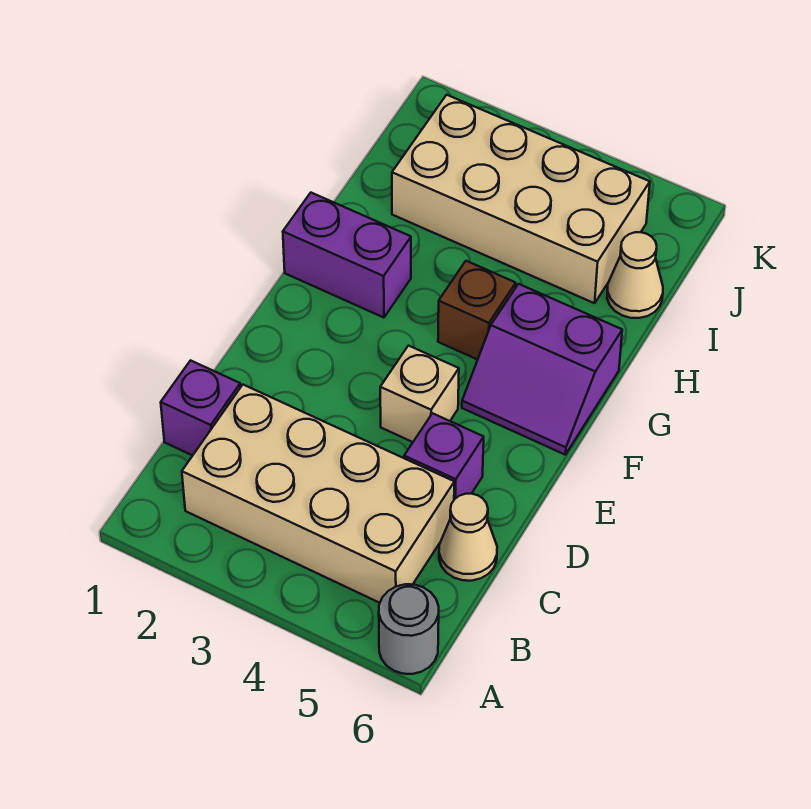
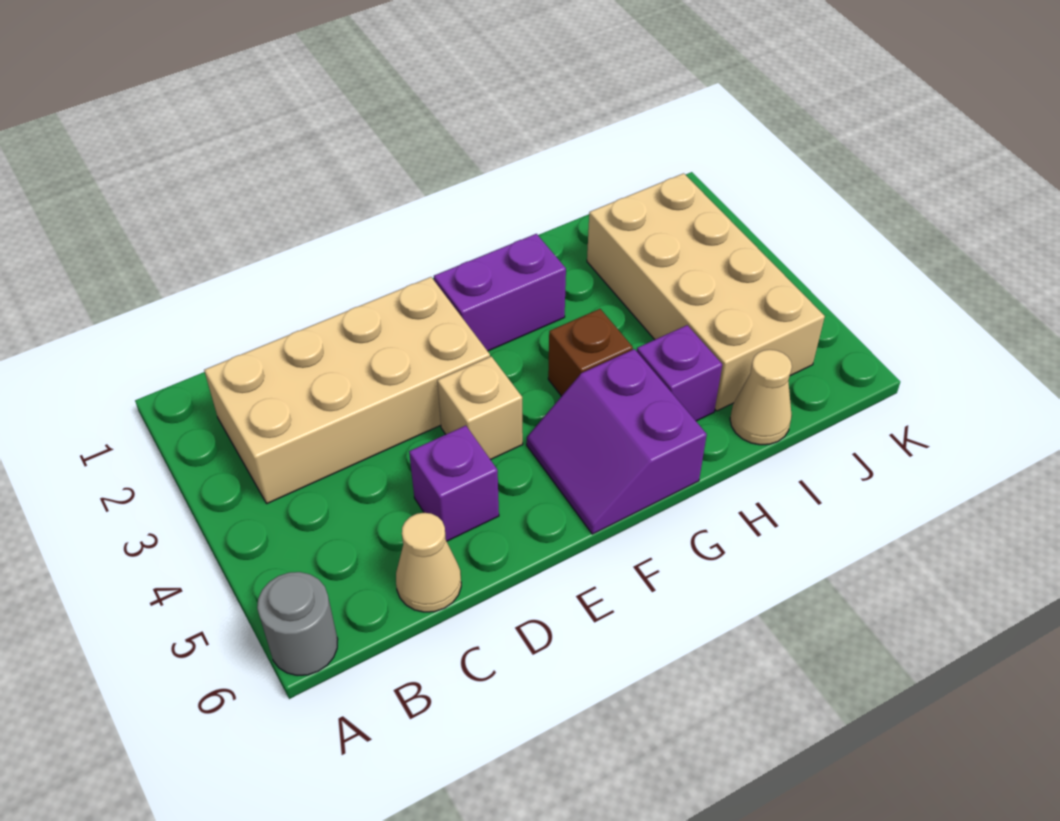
tan 2x4 brick [182,385,454,603] -> tan 2x4 brick turned to [204,277,490,503]
purple 1x1 brick [161,360,241,456] -> purple 1x1 brick moved to [637,325,722,421]
purple 1x2 brick [283,193,411,318] -> purple 1x2 brick turned to [434,234,566,351]

